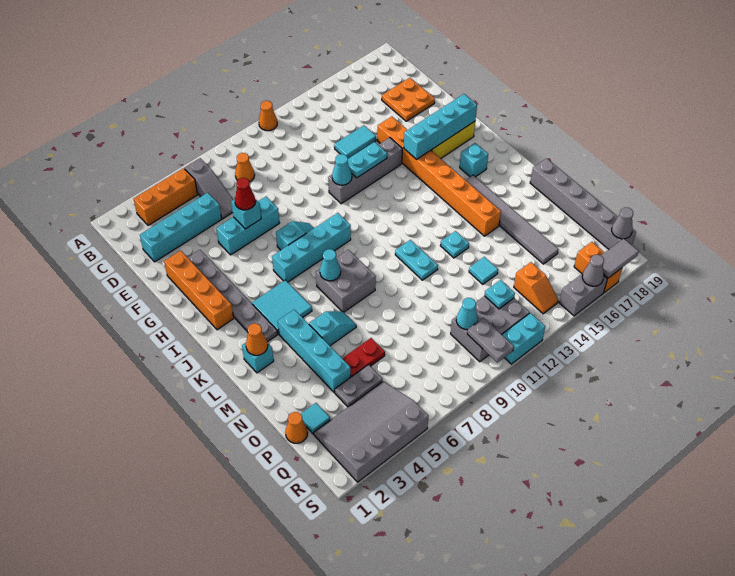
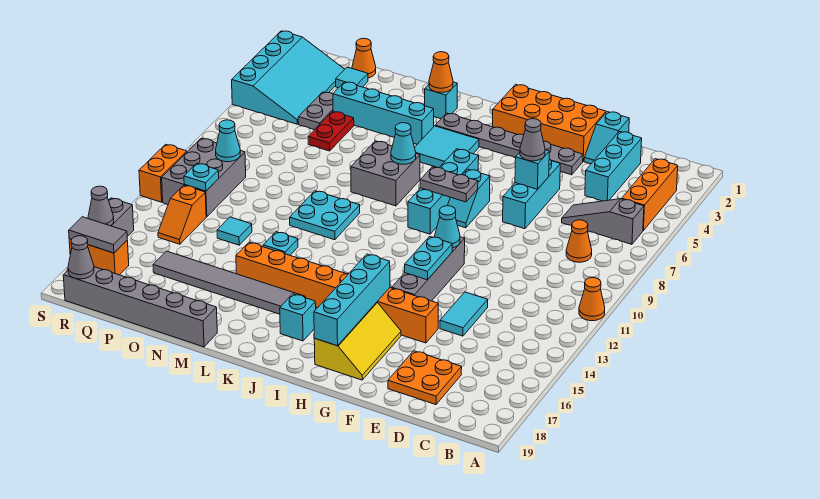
cyan 1x4 brick [140,193,222,262] -> cyan 1x3 brick [585,132,642,201]
orange 1x4 brick [164,251,234,330] -> orange 2x4 brick [492,84,606,161]
red 1x1 cone [235,178,255,210] -> grey 1x1 cone [520,119,545,161]
cyan 1x2 plate [395,240,438,280] -> cyan 2x2 plate [290,191,360,240]
cyan 1x2 slope [309,311,356,346] -> cyan 1x2 slope moved to [584,112,629,164]
grey 3x4 slope [314,381,428,482] -> cyan 3x4 slope [232,31,345,124]
orange 1x2 slope [514,262,558,314] -> orange 1x2 slope turned to [158,185,206,244]
grey 1x2 plate [467,318,514,363] -> grey 1x2 plate moved to [420,167,478,202]
cyan 1x2 brick [502,313,545,364] -> orange 1x2 brick [139,144,187,202]
grey 1x2 tile [601,239,639,278] -> grey 1x2 tile turned to [69,217,127,253]

